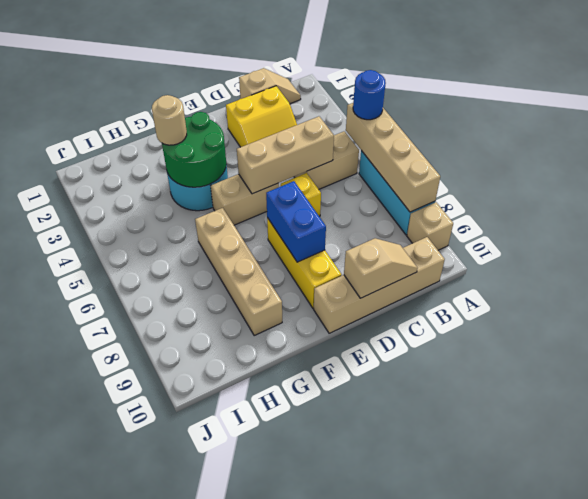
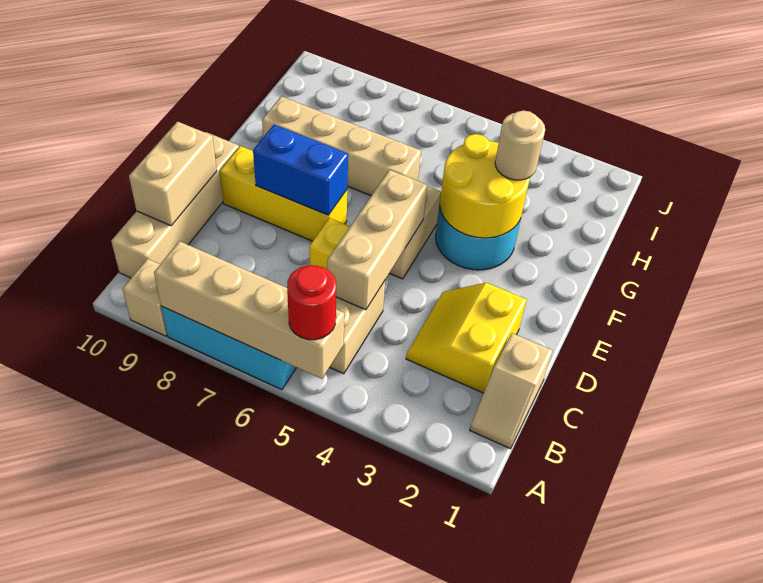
blue 1x1 round brick [353,70,386,120] -> red 1x1 round brick [287,265,336,340]
tan 1x2 slope [344,238,418,298] -> tan 1x2 brick [129,122,217,226]
green 2x2 round brick [162,112,226,187] -> yellow 2x2 round brick [440,134,530,238]

